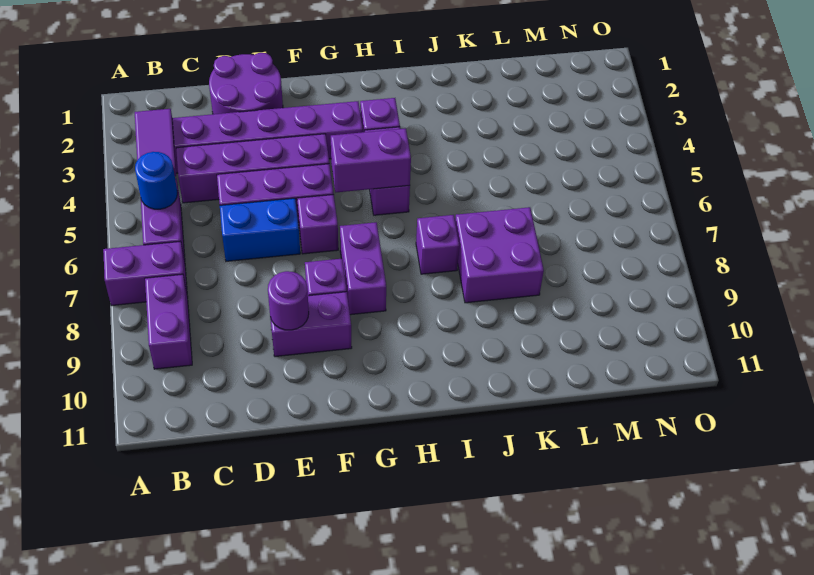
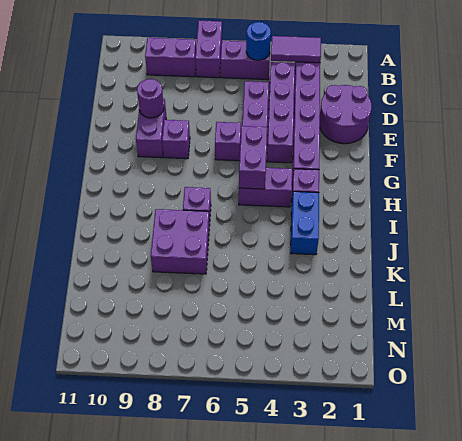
blue 1x2 brick [220,198,300,261] -> blue 1x2 brick moved to [291,192,319,255]
purple 1x2 brick [340,222,386,315] -> none

